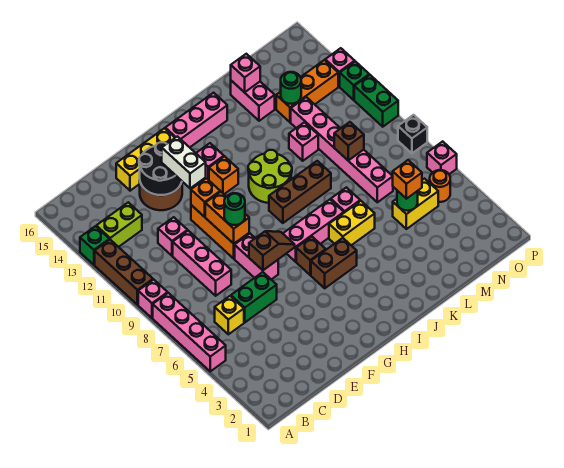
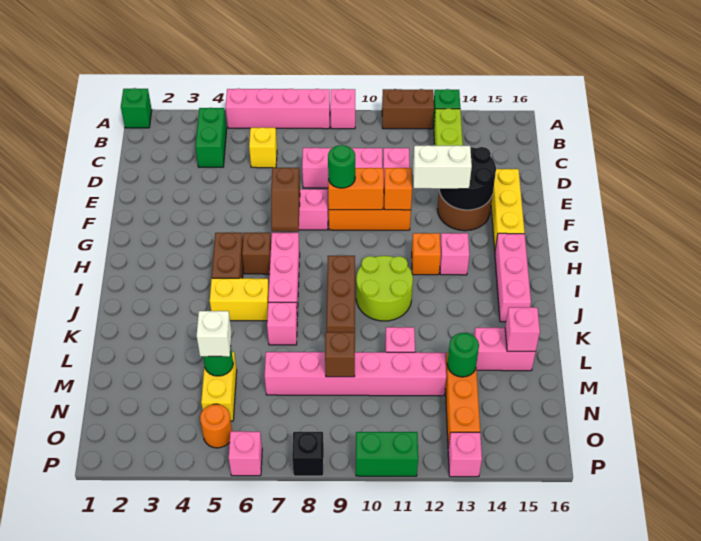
brown 1x3 brick [95,240,153,305] -> brown 1x2 brick [382,89,434,129]
green 1x2 brick [231,272,277,322] -> green 1x2 brick moved to [195,108,227,167]
yellow 1x2 brick [329,201,375,245] -> yellow 1x2 brick turned to [210,278,269,321]
orange 1x1 brick [393,160,422,199] -> white 1x1 brick [197,311,231,357]
green 1x1 brick [340,61,369,100] -> green 1x1 brick moved to [121,88,152,128]

